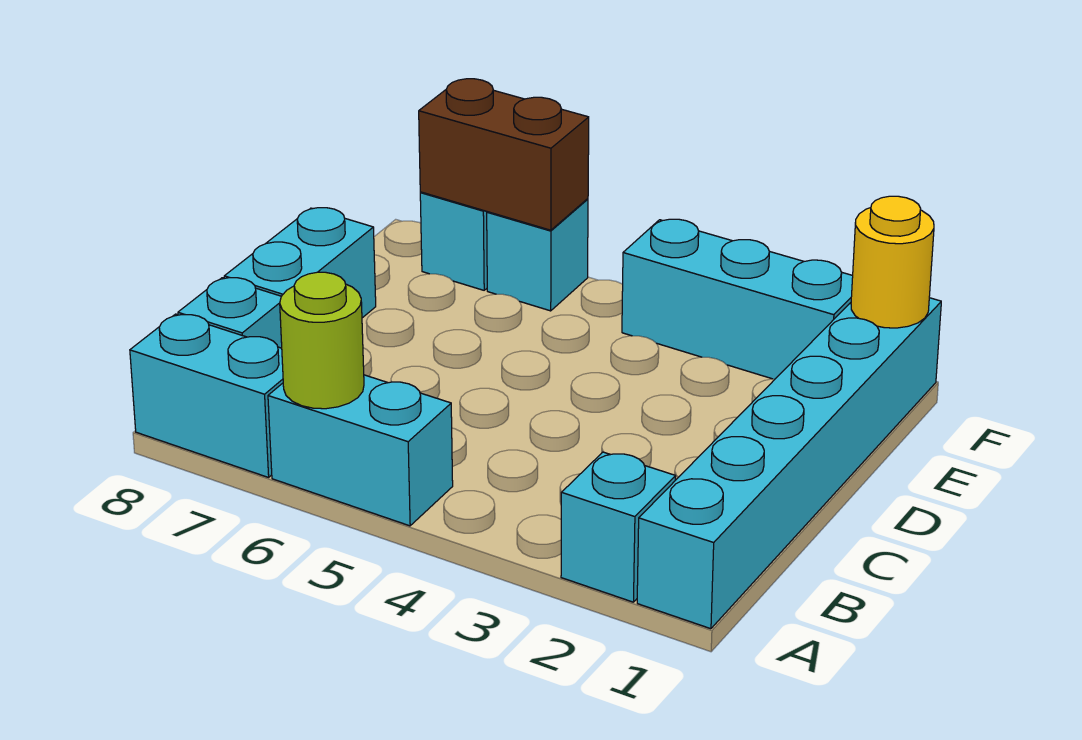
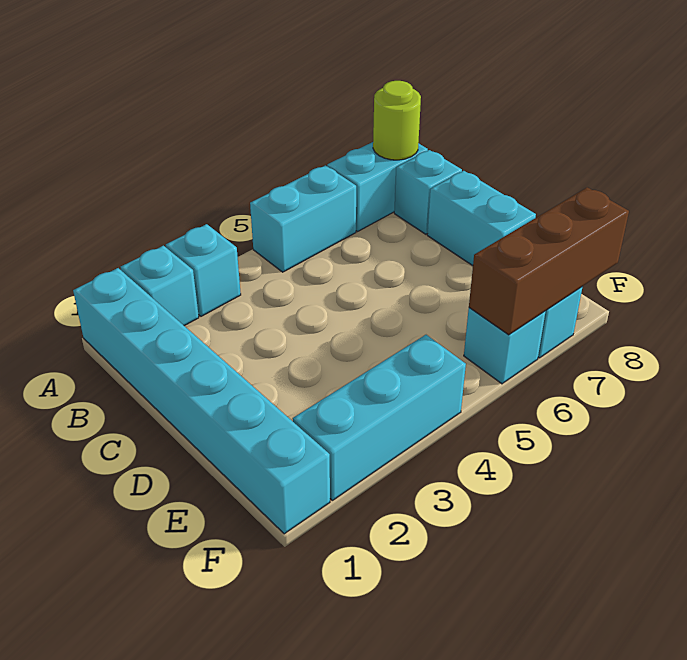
none -> cyan 1x1 brick [166,224,241,316]
lime 1x1 round brick [280,272,364,409] -> lime 1x1 round brick moved to [373,81,421,160]
yellow 1x1 round brick [851,196,934,328] -> none
brown 1x2 brick [419,79,589,230] -> brown 1x3 brick [469,187,629,335]

